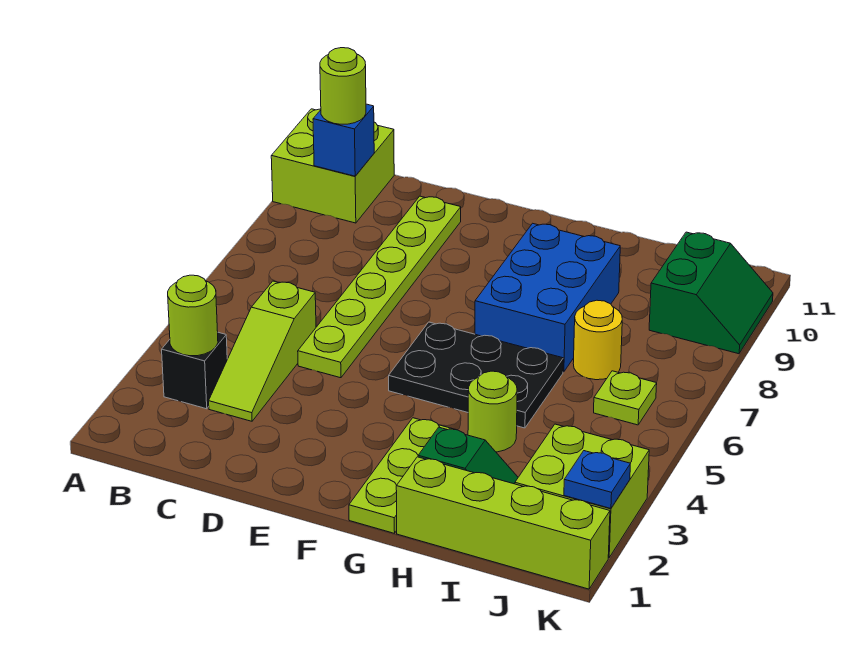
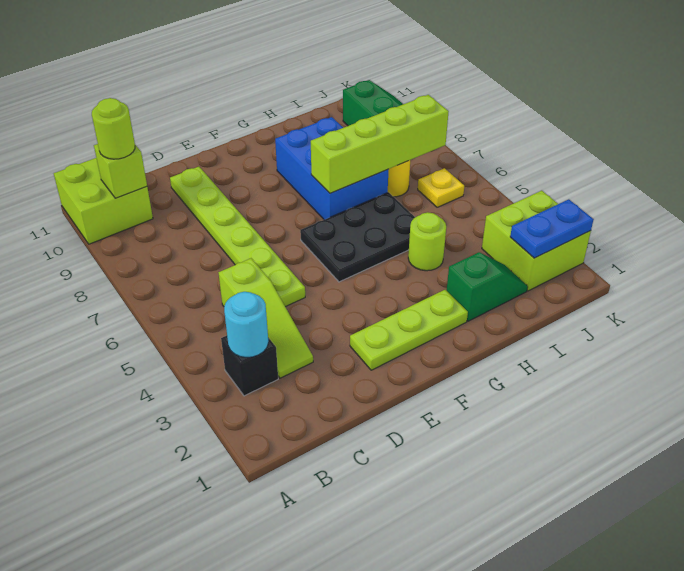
lime 1x1 round brick [168,275,218,356] -> cyan 1x1 round brick [224,292,268,357]
blue 1x1 brick [313,104,374,176] -> lime 1x1 brick [94,144,147,198]
lime 1x3 plate [349,418,455,533] -> lime 1x3 plate turned to [350,290,468,370]
lime 1x4 brick [396,457,610,589] -> lime 1x4 brick moved to [311,95,449,193]
lime 1x1 plate [594,371,657,425] -> yellow 1x1 plate [418,168,464,207]
blue 1x1 plate [564,451,630,508] -> blue 1x2 plate [510,199,594,258]

